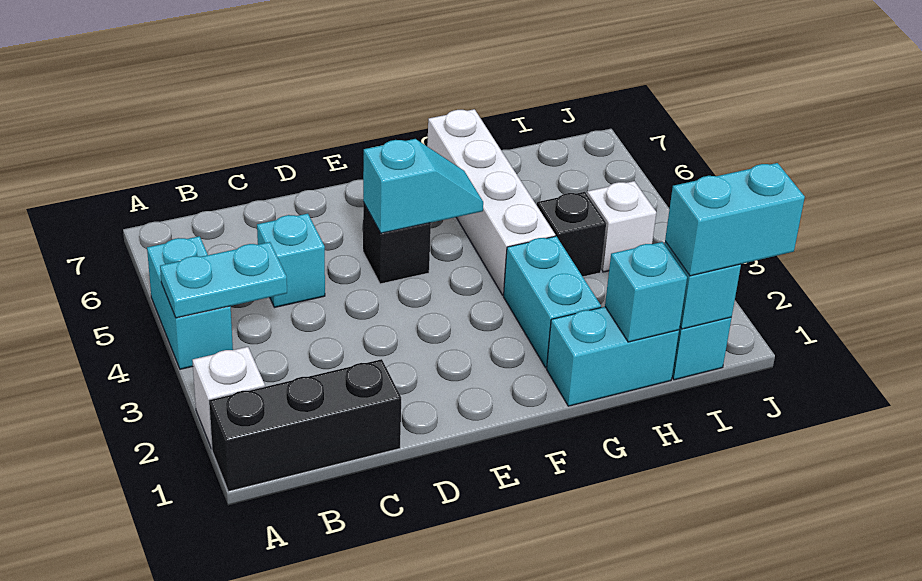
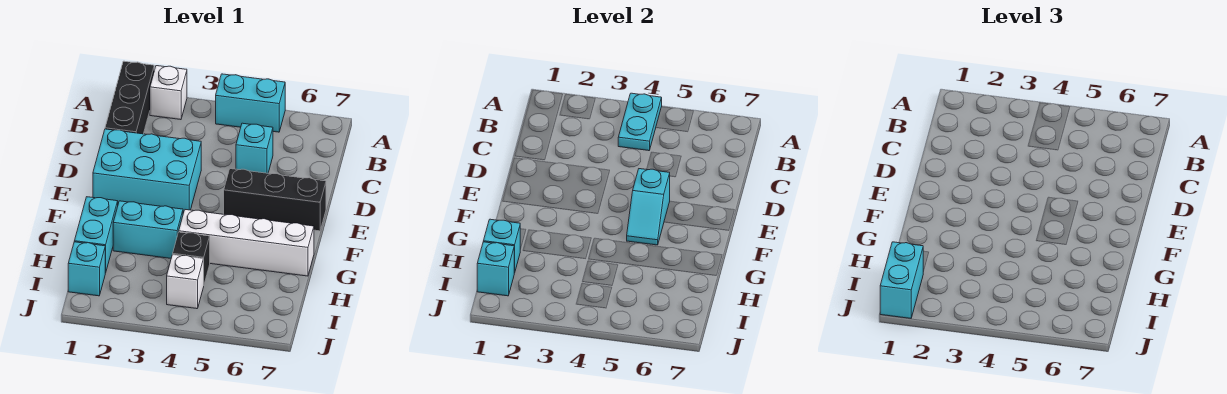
none -> cyan 2x3 brick [93,129,201,213]
black 1x1 brick [363,202,431,284] -> black 1x3 brick [224,169,326,231]

